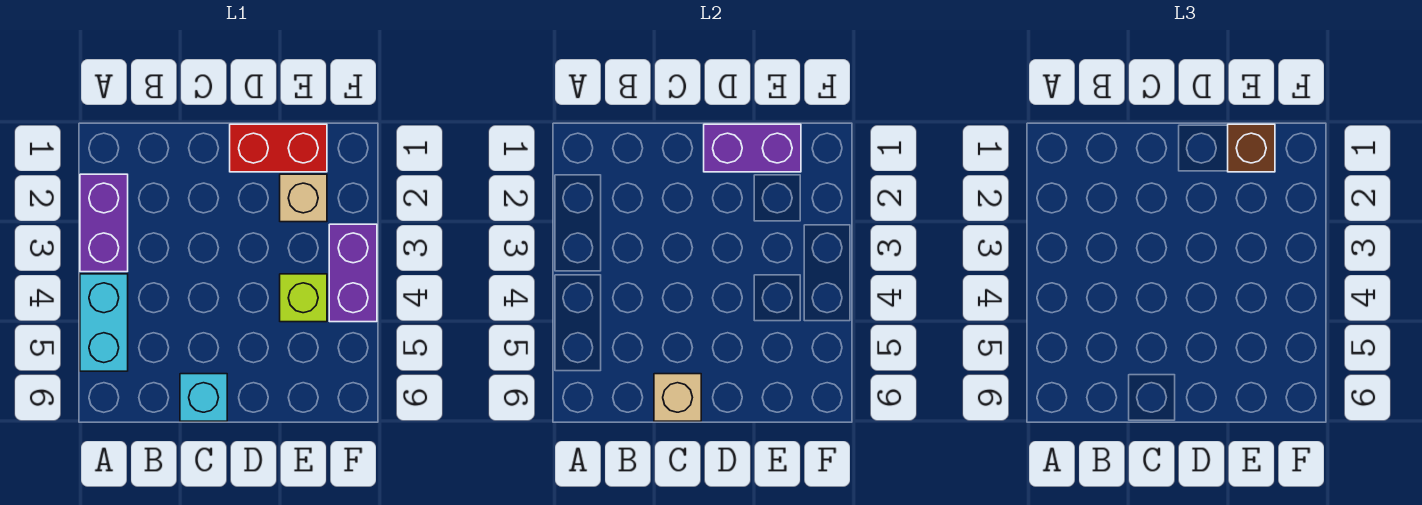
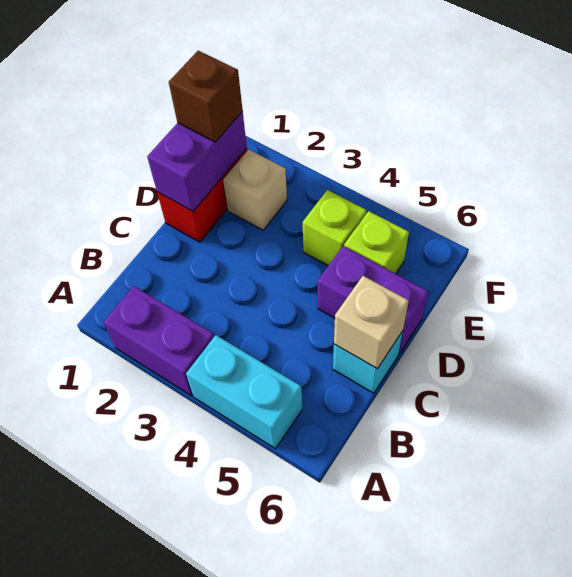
none -> lime 1x1 brick [344,211,409,274]
purple 1x2 brick [329,224,377,322] -> purple 1x2 brick moved to [318,246,429,354]

